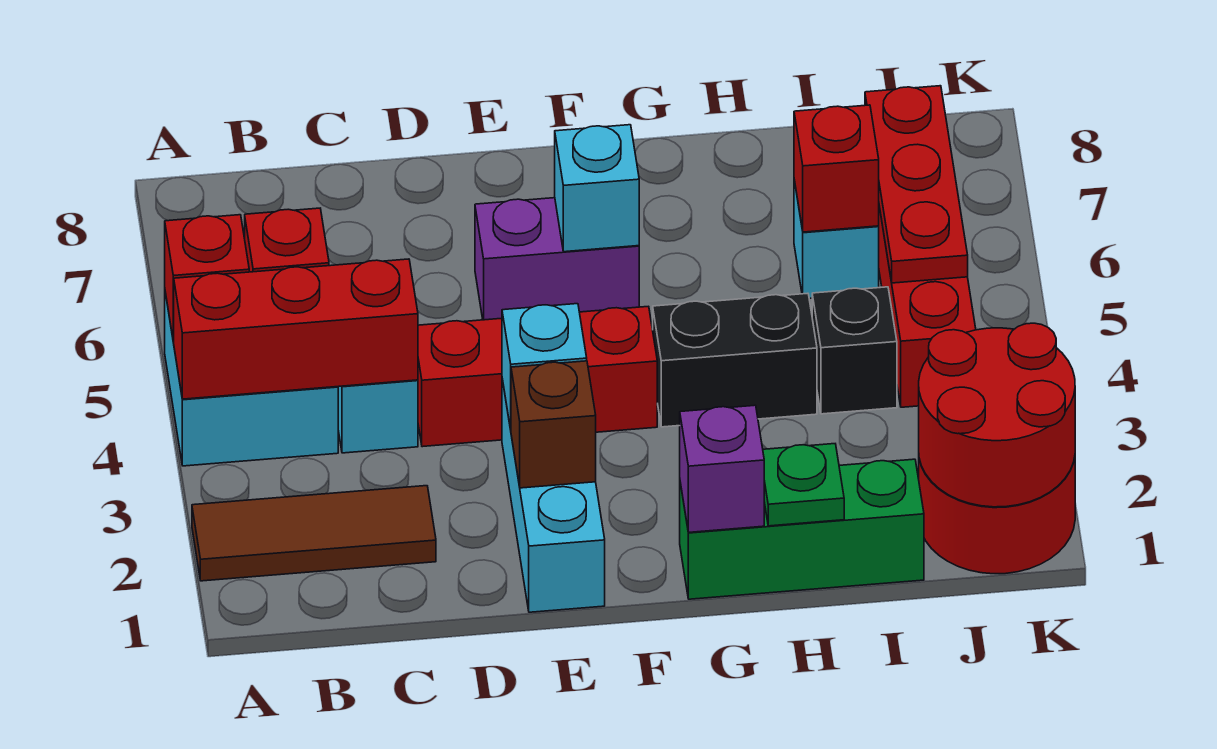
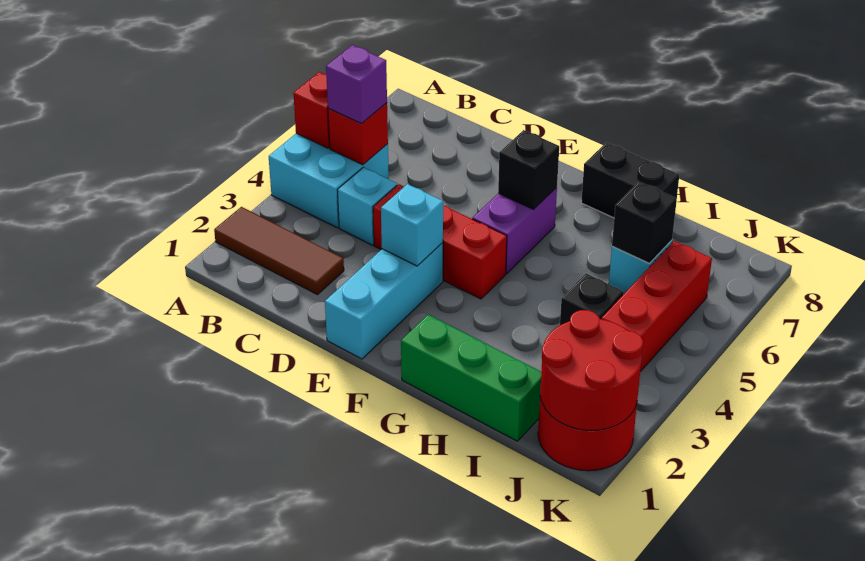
red 1x3 brick [173,259,418,399] -> none
brown 1x1 brick [511,361,596,488] -> none
purple 1x2 brick [475,198,639,320] -> purple 1x2 brick turned to [472,187,557,274]
cyan 1x1 brick [555,125,639,252] -> black 1x1 brick [498,130,559,209]
purple 1x1 brick [680,405,764,533] -> purple 1x1 brick moved to [326,45,387,123]
black 1x2 brick [653,293,817,427] -> black 1x2 brick moved to [581,142,679,218]
green 1x1 plate [763,444,844,526] -> none
red 1x1 brick [794,105,879,232] -> black 1x1 brick [612,182,677,263]
red 1x3 plate [865,86,968,283] -> none

